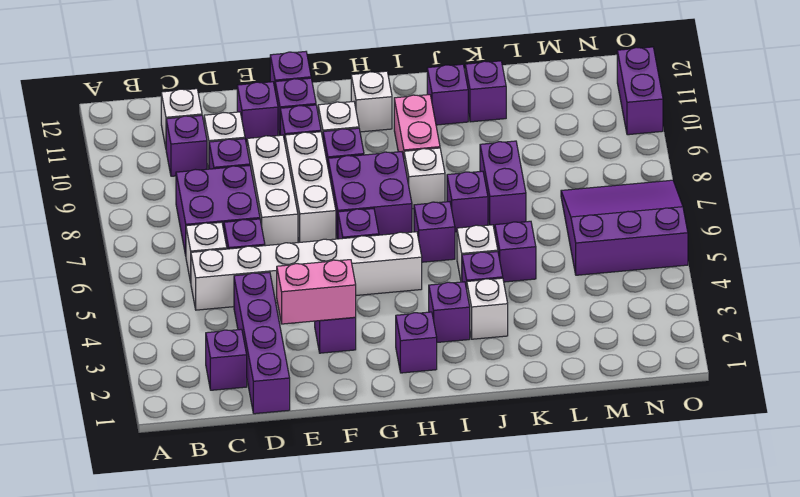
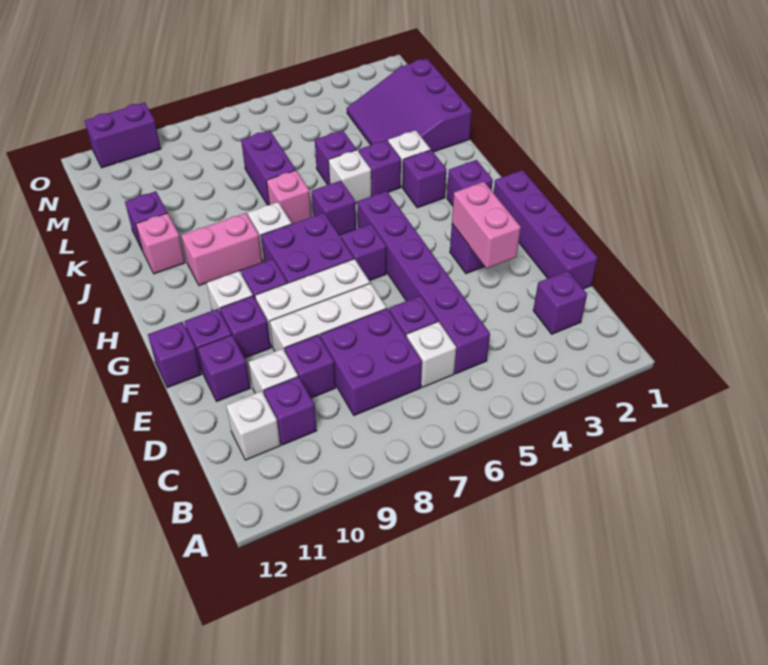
white 1x6 brick [191,232,422,310] -> purple 1x6 brick [357,191,490,374]
purple 1x4 brick [234,272,290,414] -> purple 1x4 brick turned to [494,170,597,289]
white 1x1 brick [351,71,392,132] -> none
purple 1x1 brick [447,171,488,232] -> pink 1x1 brick [267,170,311,224]
purple 1x1 brick [427,64,468,125] -> pink 1x1 brick [136,213,185,274]
purple 1x2 brick [480,141,526,228] -> purple 1x2 brick turned to [241,130,296,205]
purple 3x3 slope [561,180,688,275] -> purple 3x3 slope moved to [347,59,472,152]

